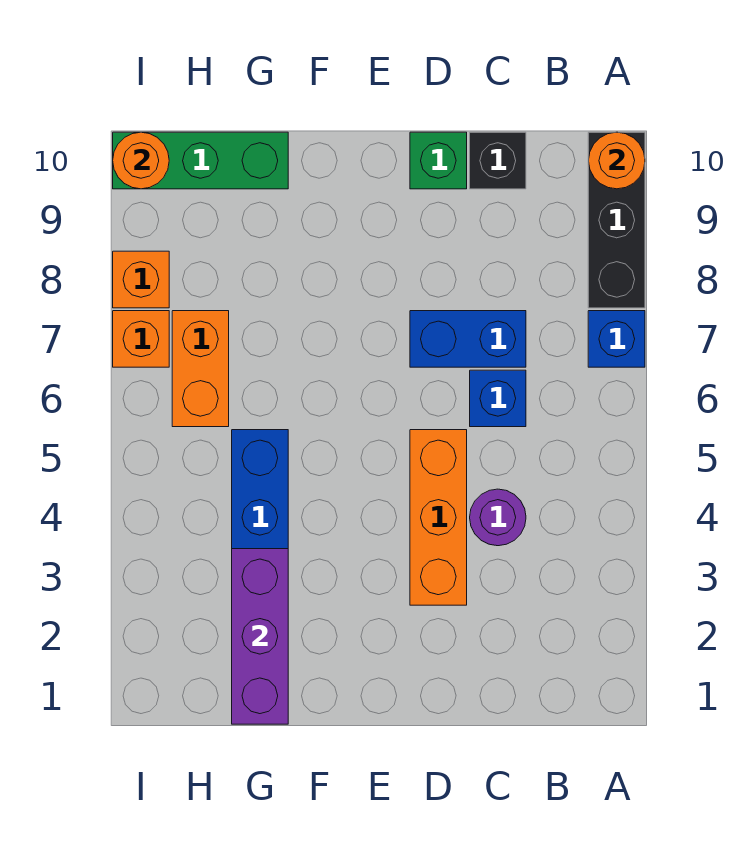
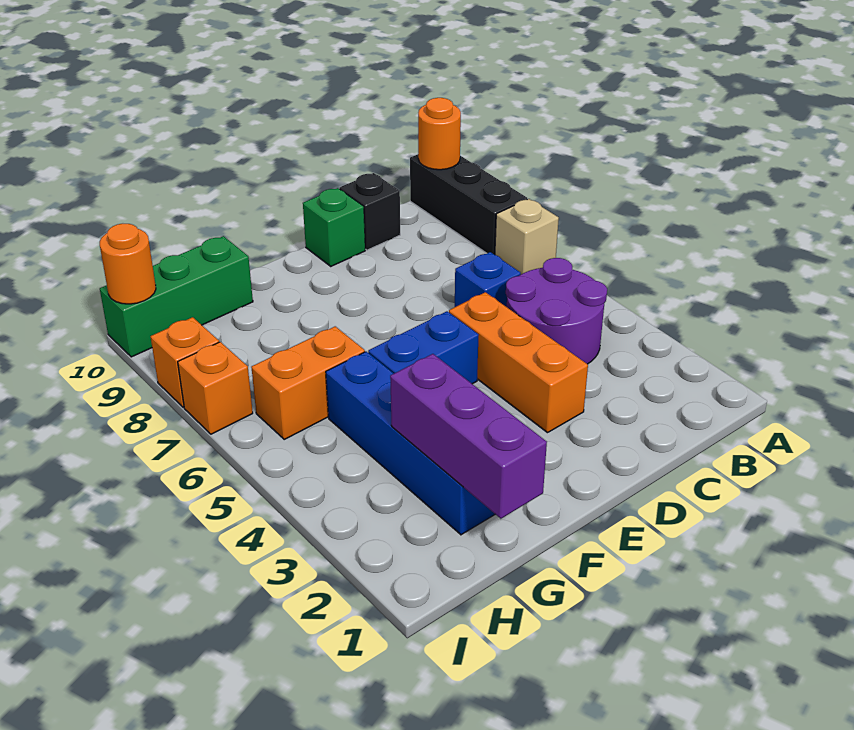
blue 1x1 brick [588,311,645,367] -> tan 1x1 brick [495,199,559,274]
purple 1x1 round brick [470,489,526,546] -> purple 2x2 round brick [506,258,607,364]
blue 1x2 brick [410,311,526,367] -> blue 1x2 brick moved to [368,311,479,384]
orange 1x2 brick [172,311,229,427] -> orange 1x2 brick turned to [251,326,365,439]

